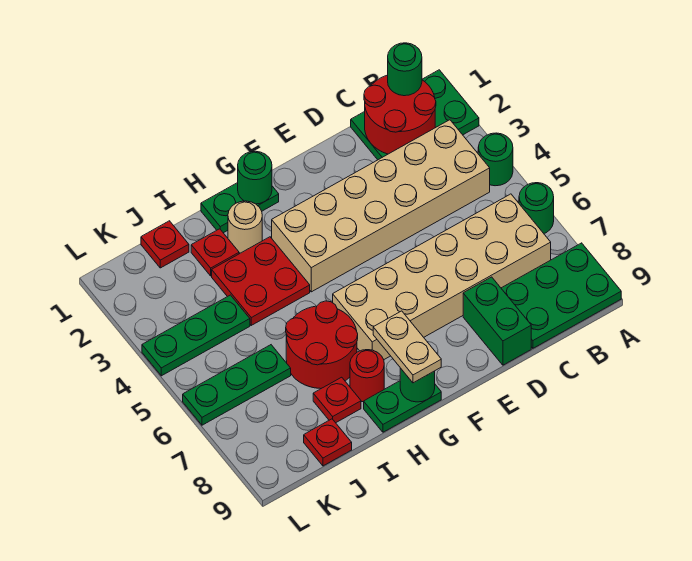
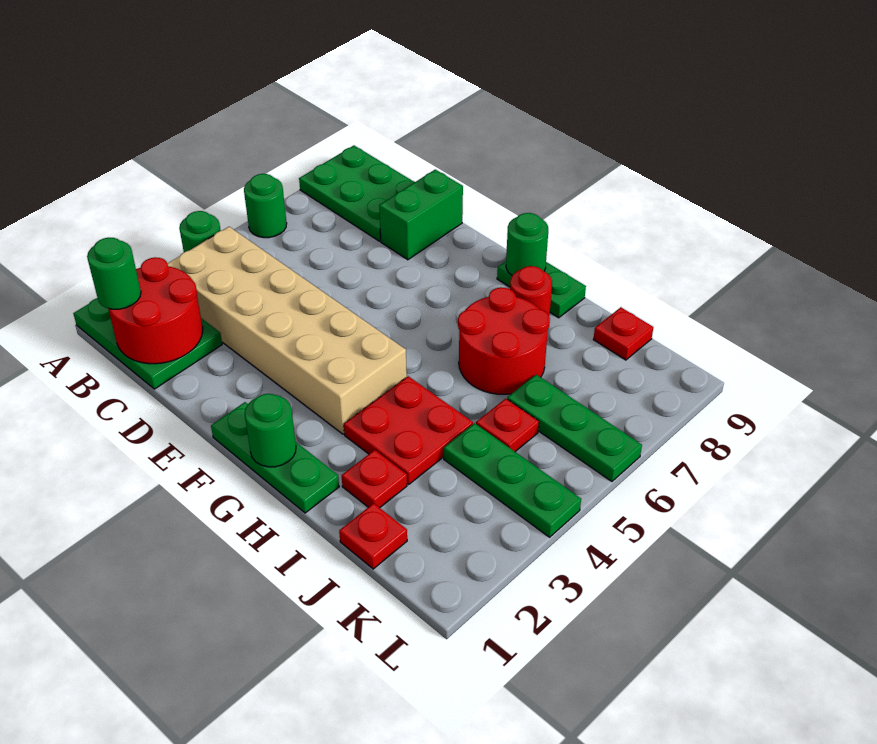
tan 2x6 brick [333,194,551,359] -> none
green 1x2 plate [201,183,279,233] -> green 1x3 plate [211,402,339,513]
tan 1x2 plate [373,311,441,383] -> none
tan 1x1 round brick [228,201,262,253] -> none
red 1x1 plate [313,377,361,423] -> red 1x1 plate moved to [476,399,539,452]

